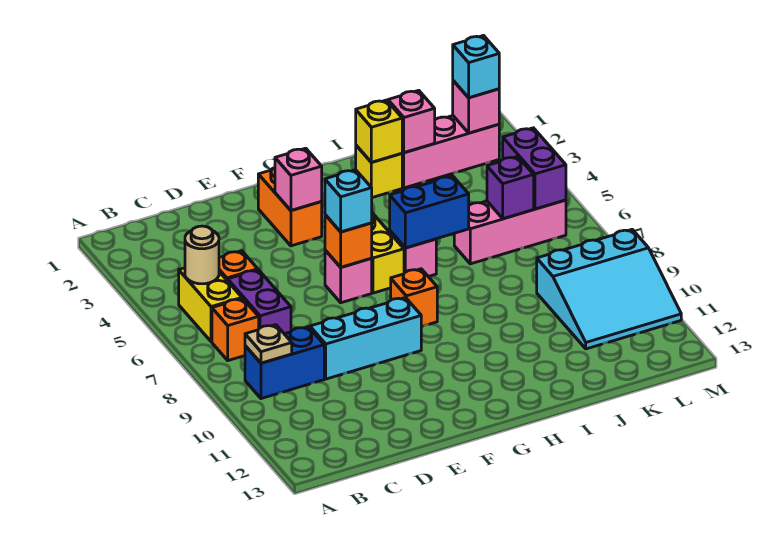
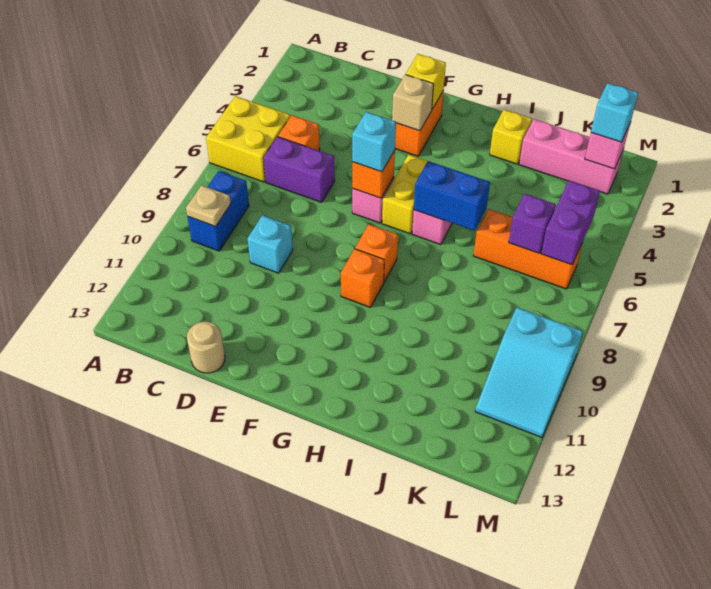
yellow 1x2 brick [179,268,242,342] -> yellow 2x2 brick [206,96,290,182]
tan 1x1 round brick [185,226,219,284] -> tan 1x1 round brick moved to [187,322,225,373]
orange 1x1 brick [212,299,259,361] -> orange 1x1 brick moved to [341,249,384,307]
blue 1x2 brick [245,327,324,399] -> blue 1x2 brick turned to [187,171,249,251]
purple 1x2 brick [228,270,291,334] -> purple 1x2 brick turned to [264,137,335,202]
cyan 1x3 brick [310,298,421,379] -> cyan 1x1 brick [248,215,293,273]
pink 1x1 brick [275,148,322,211] -> tan 1x1 brick [392,75,434,131]
yellow 1x1 brick [356,100,402,162] -> yellow 1x1 brick moved to [406,54,446,109]
pink 1x1 brick [388,90,435,153] -> none
pink 1x3 brick [454,200,566,264] -> orange 1x3 brick [473,209,582,289]
cyan 3x3 slope [537,230,681,349] -> cyan 2x3 slope [475,308,583,437]

